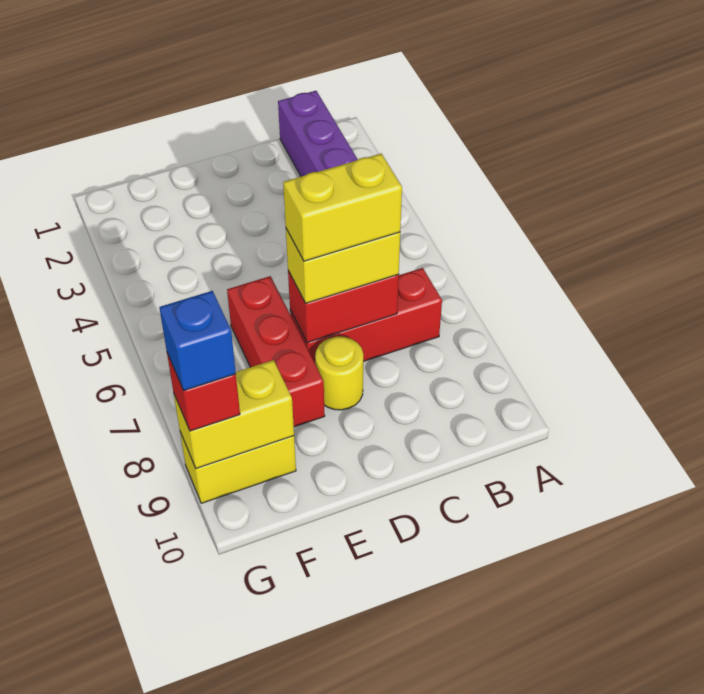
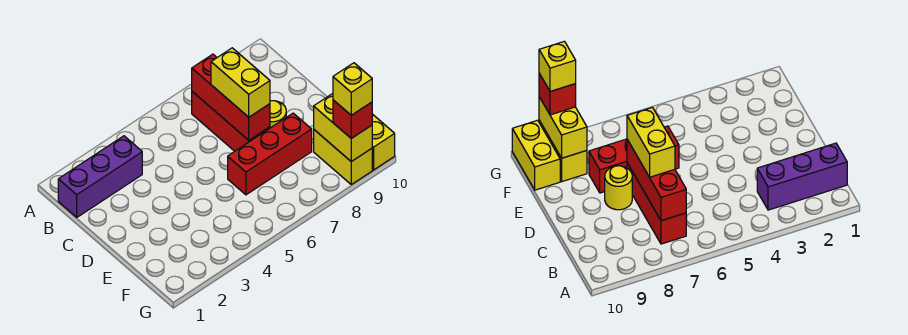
red 1x2 brick [288,271,399,343] -> red 1x3 brick [192,54,270,140]
yellow 1x2 brick [283,154,402,261] -> yellow 1x2 brick moved to [372,114,395,170]
blue 1x1 brick [159,291,236,391] -> yellow 1x1 brick [333,63,372,115]

